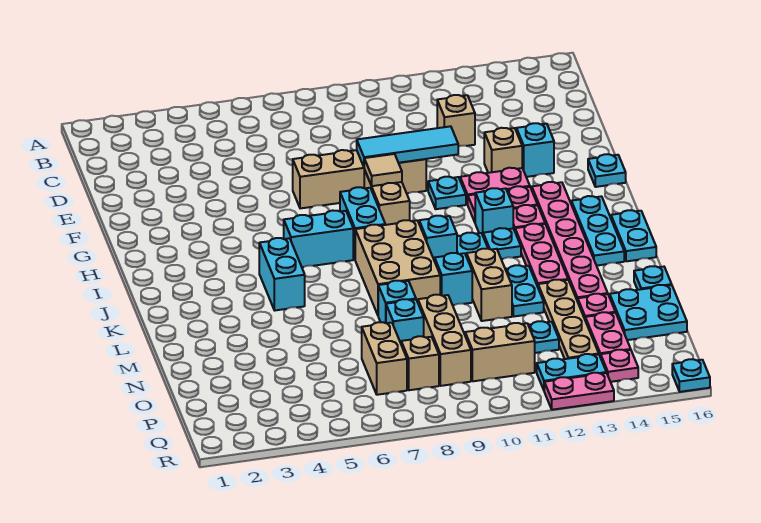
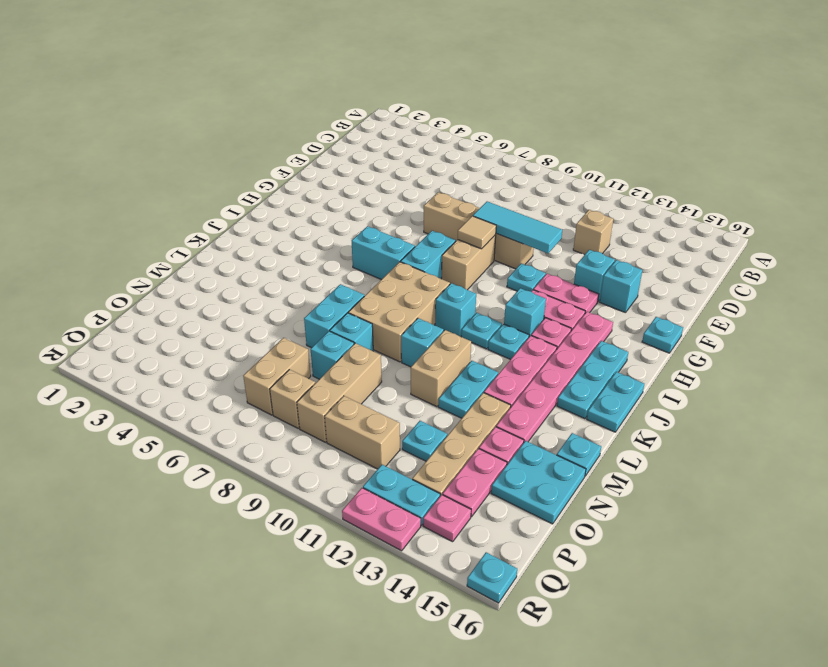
tan 1x1 brick [484,128,522,173] -> cyan 1x1 brick [574,250,615,301]
cyan 1x2 brick [259,238,305,310] -> cyan 1x2 brick moved to [304,284,364,348]

